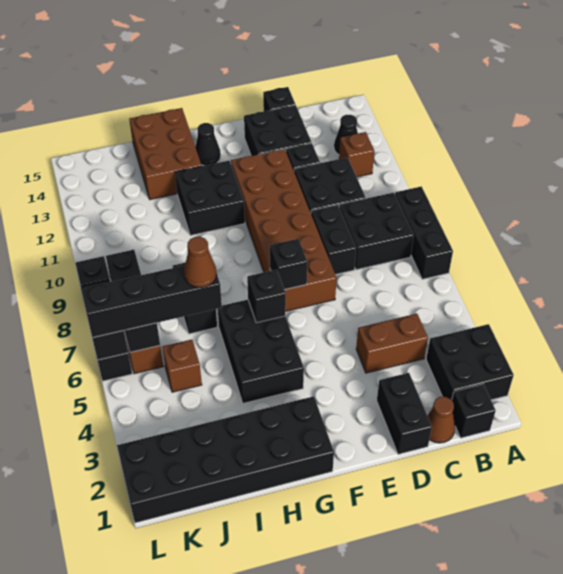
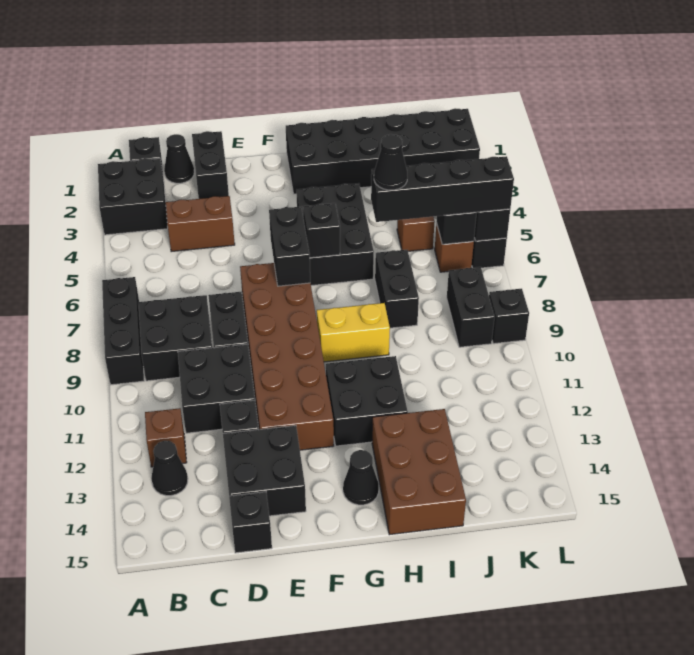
brown 1x1 cone [427,397,455,443] -> black 1x1 cone [164,134,194,183]
black 1x1 brick [270,239,307,290] -> black 1x2 brick [269,207,310,286]
none -> yellow 1x2 brick [317,303,390,362]
brown 1x1 cone [184,237,217,288] -> black 1x1 cone [374,134,407,190]

